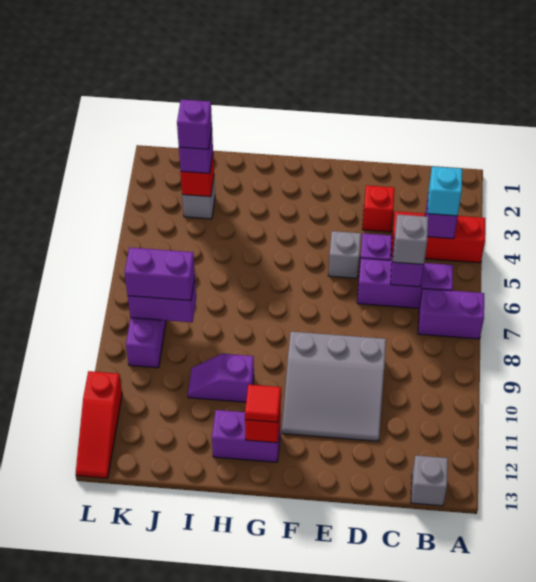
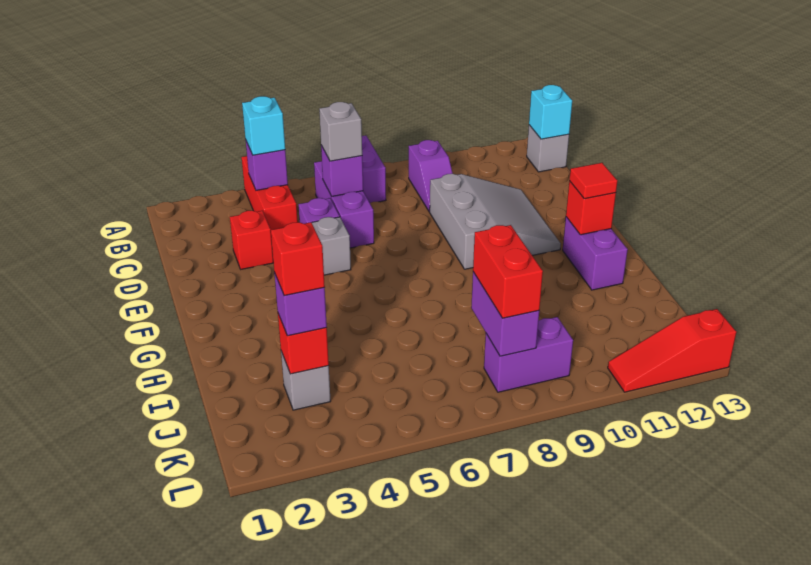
none -> cyan 1x1 brick [529,85,572,139]
purple 1x2 slope [188,354,254,402] -> purple 1x2 slope moved to [408,140,453,212]
purple 1x1 brick [177,99,212,149] -> red 1x1 brick [271,222,325,296]
purple 1x2 brick [125,247,195,301] -> red 1x2 brick [473,225,543,318]
red 1x3 slope [76,371,122,478] -> red 1x3 slope turned to [608,309,736,392]

